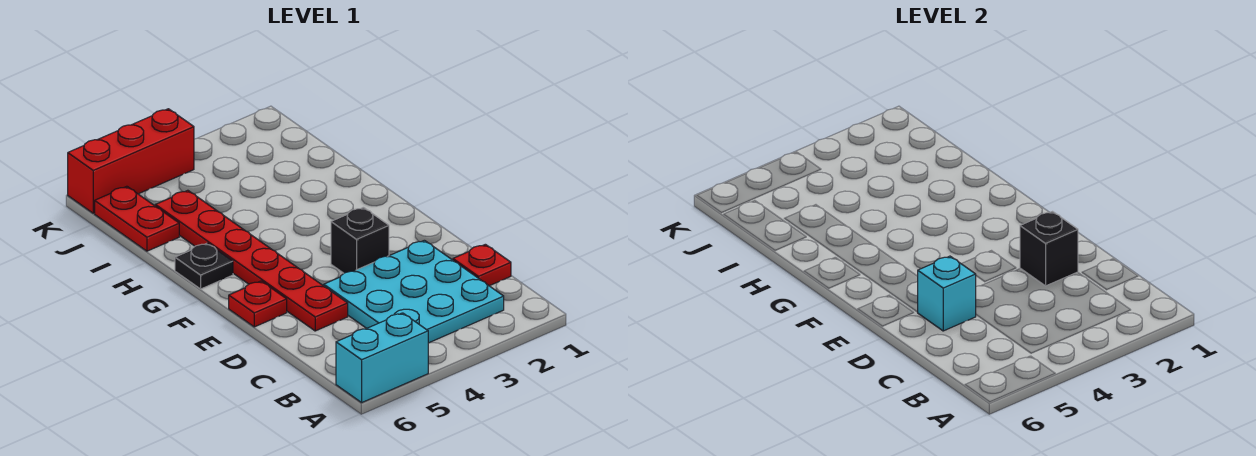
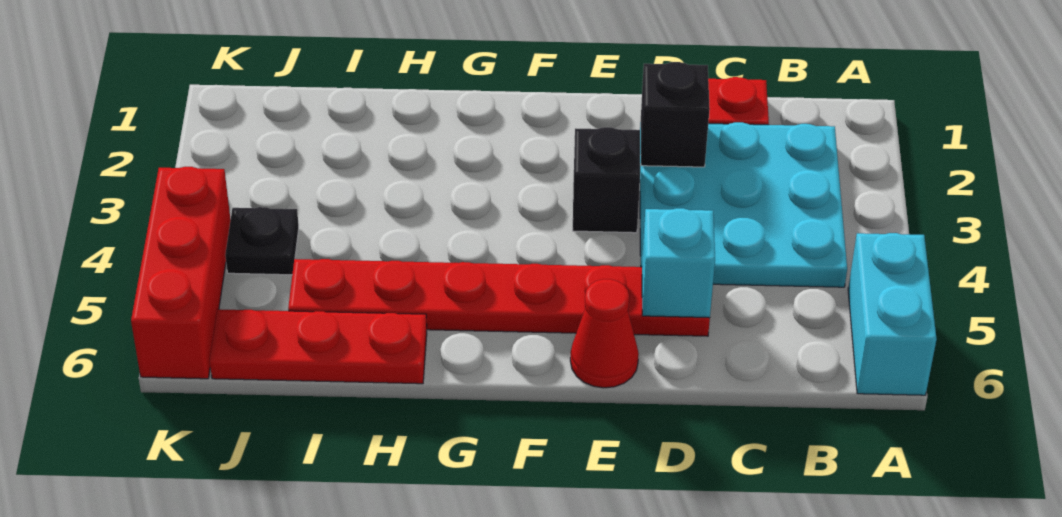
red 1x1 plate [229,281,287,327] -> red 1x1 cone [570,279,639,388]
black 1x1 plate [175,243,233,289] -> black 1x1 plate moved to [225,207,299,275]
red 1x2 plate [95,186,179,251] -> red 1x3 plate [210,309,427,384]

